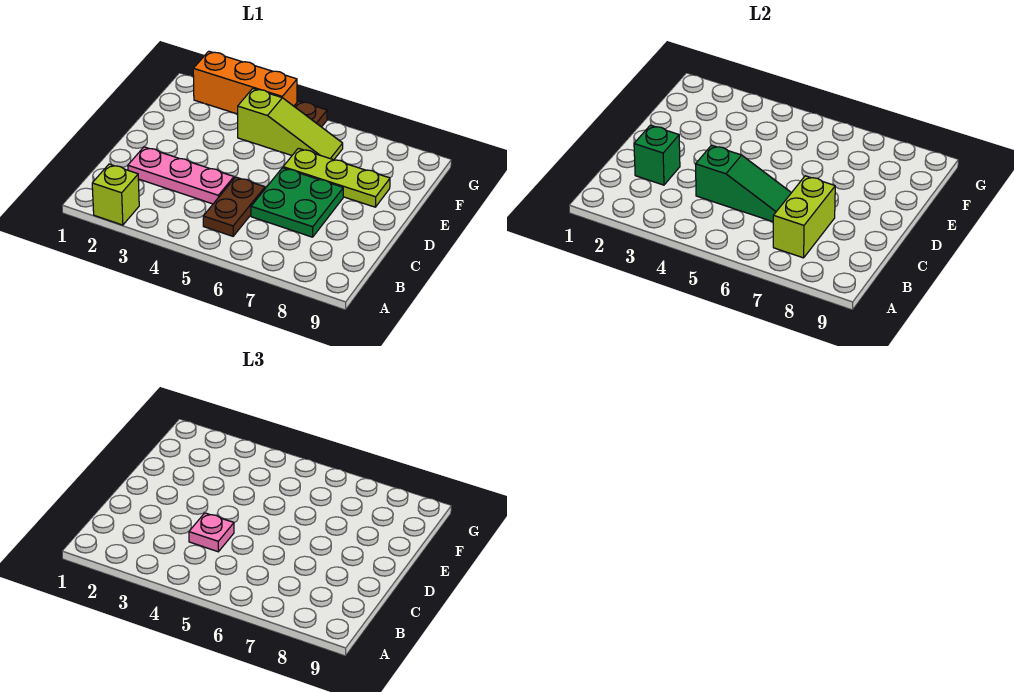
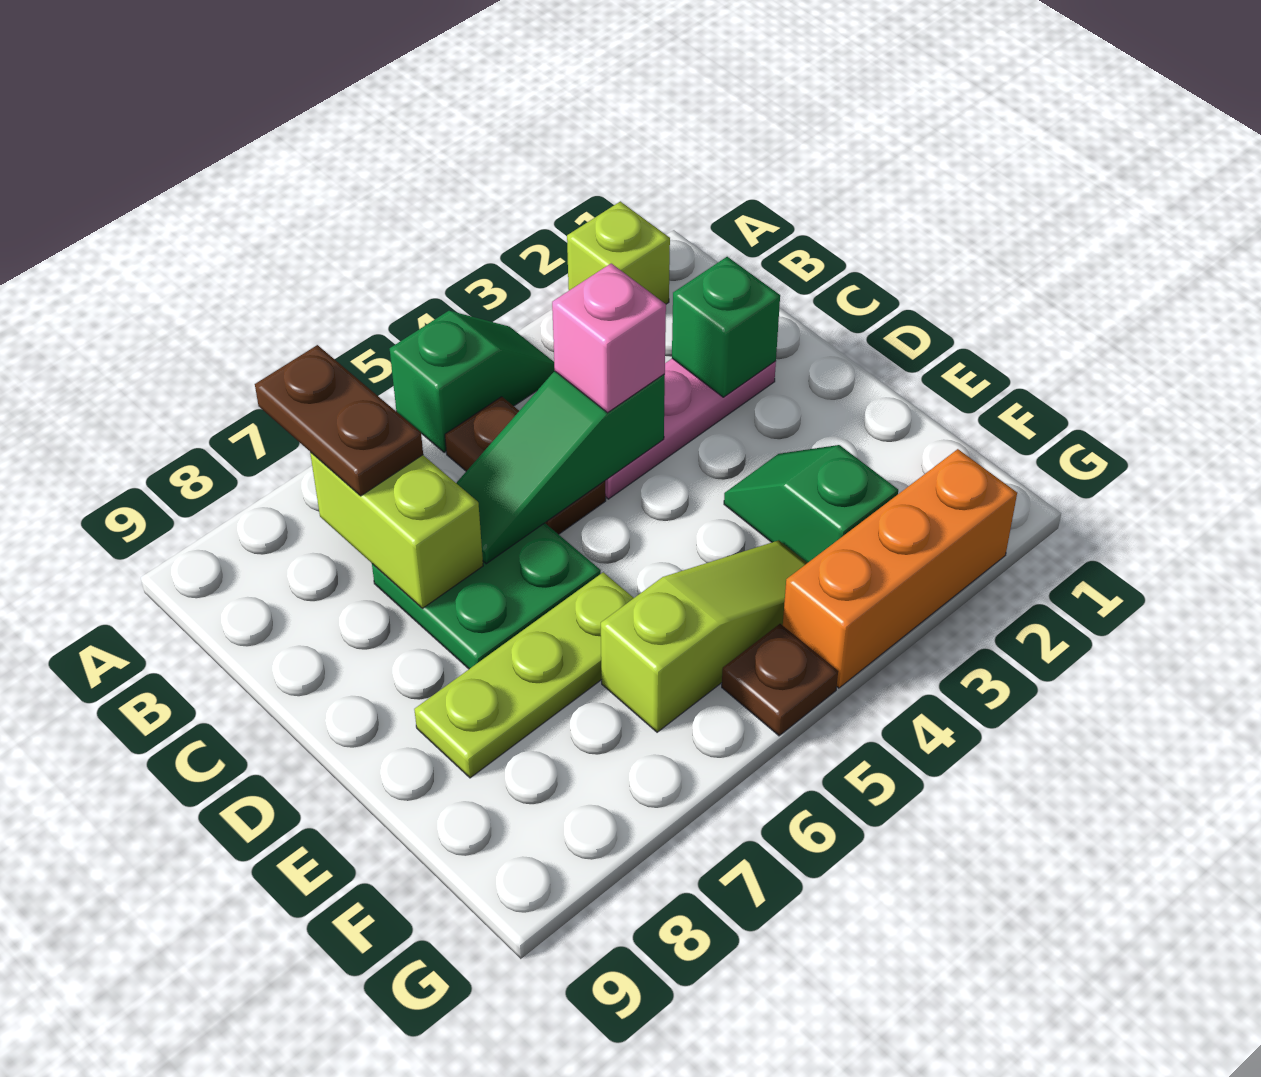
none -> green 1x2 slope [390,311,555,453]
none -> brown 1x2 plate [255,345,423,496]
pink 1x1 plate [189,513,234,552] -> pink 1x1 brick [552,263,666,413]
none -> green 1x2 slope [724,445,898,563]
lime 1x3 slope [238,89,343,160] -> lime 1x3 slope turned to [601,540,807,732]

